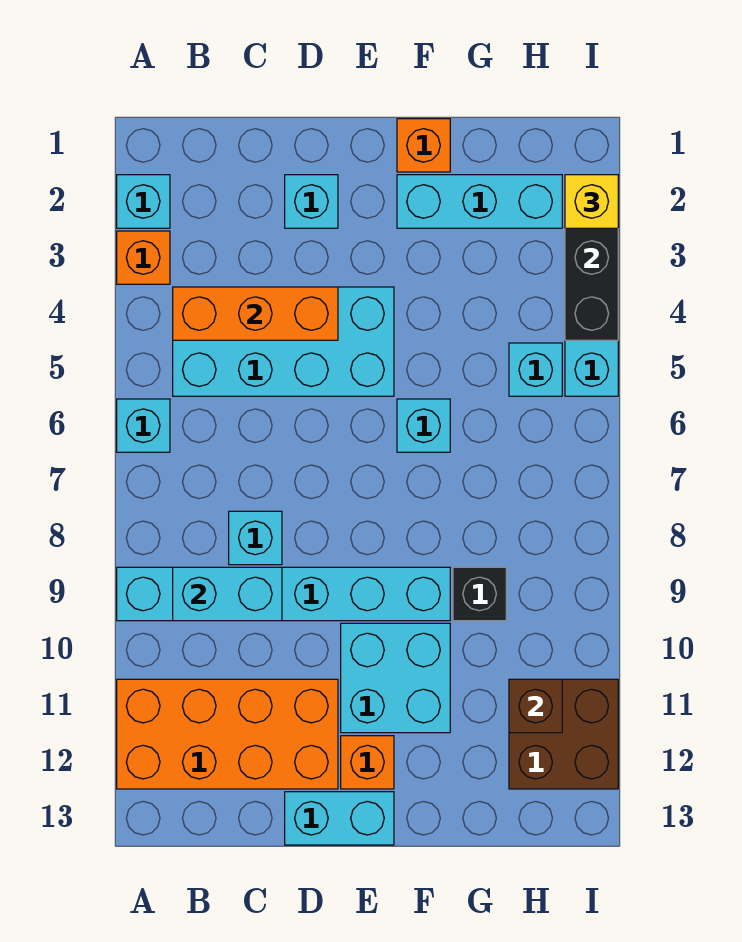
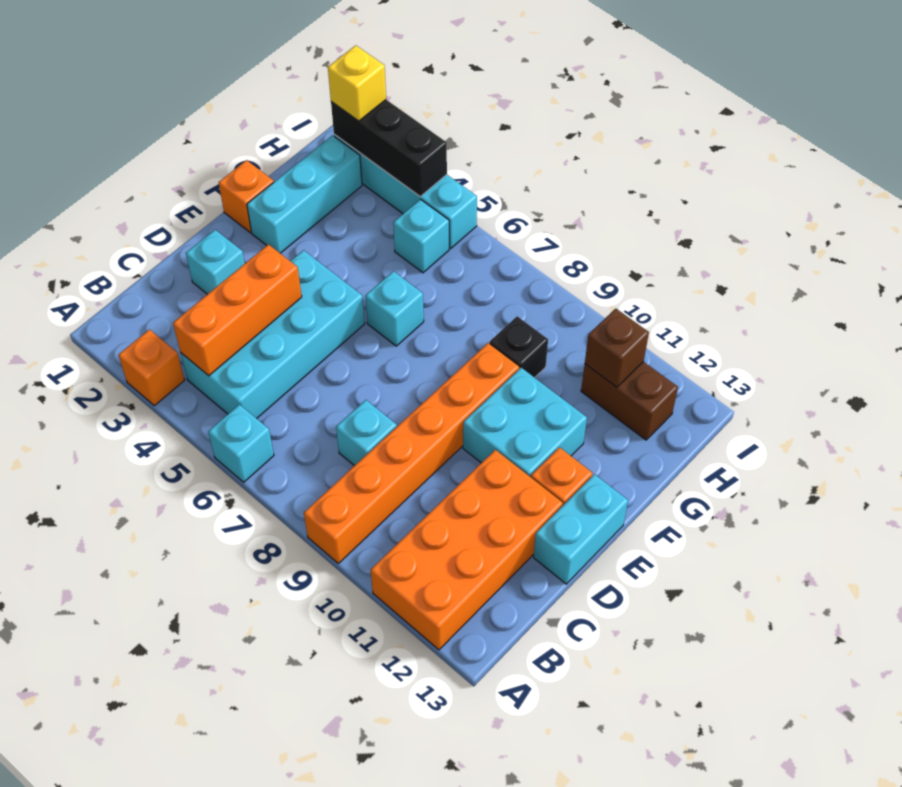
cyan 1x1 brick [117,175,170,228] -> none
cyan 1x6 brick [117,567,450,621] -> orange 1x6 brick [304,343,519,563]
cyan 1x2 brick [173,567,282,621] -> none
brown 2x2 brick [509,679,618,789] -> brown 1x2 brick [581,362,678,440]

